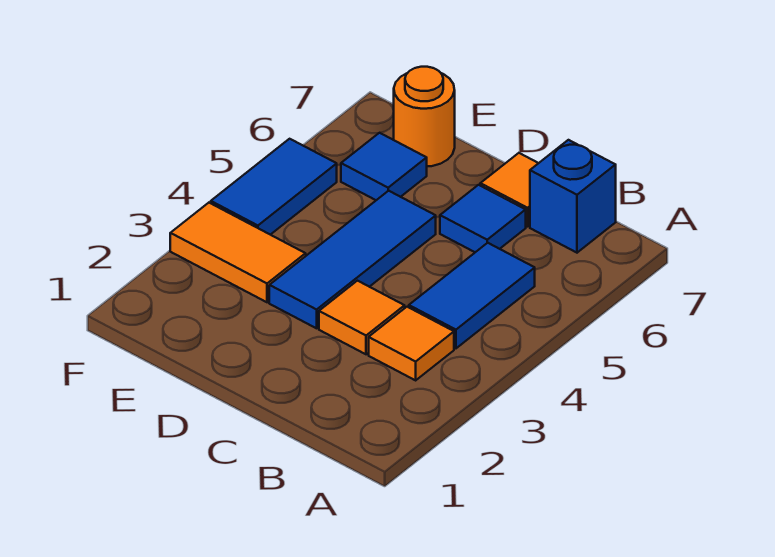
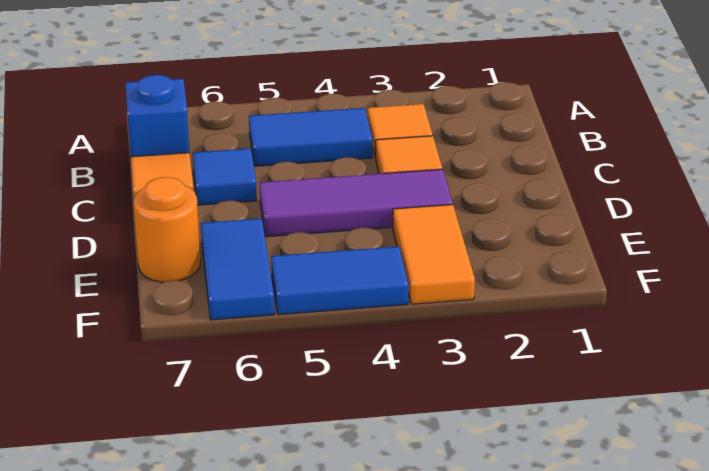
blue 1x3 tile [269,191,436,328] -> purple 1x3 tile [259,169,453,237]
blue 1x1 tile [341,133,427,200] -> blue 1x2 tile [201,218,275,320]

